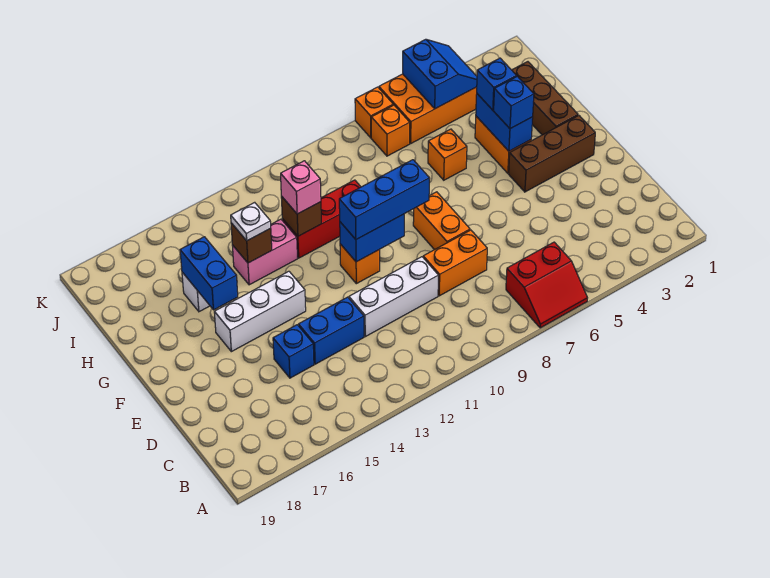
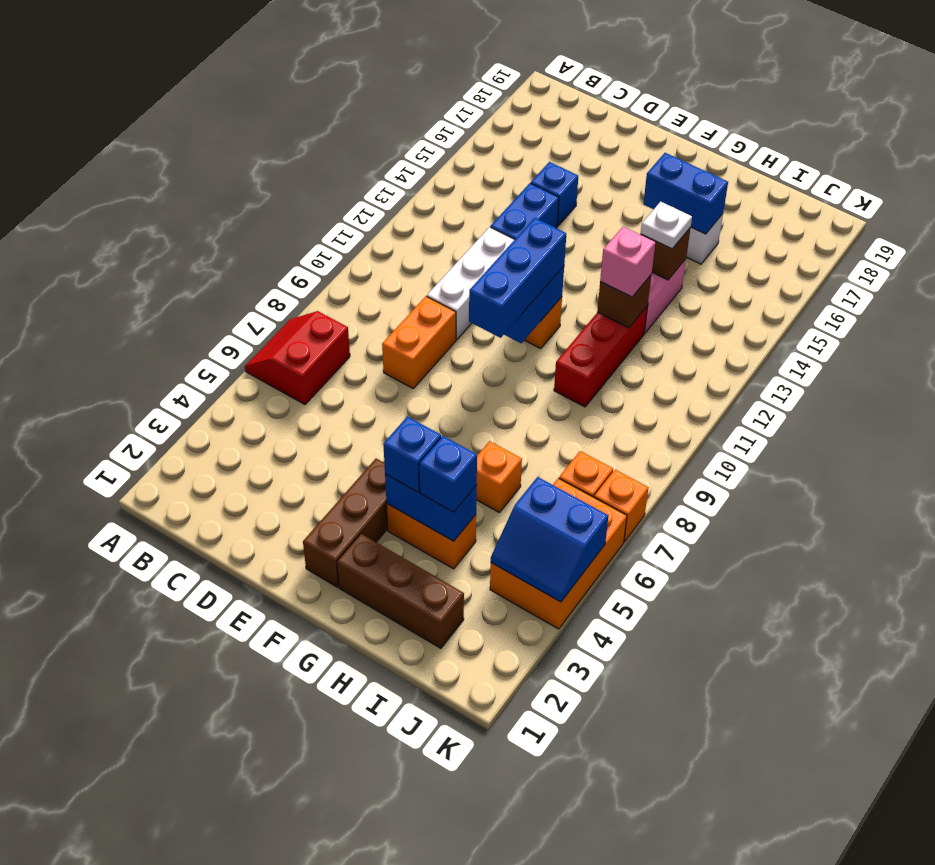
orange 1x2 brick [413,192,470,250] -> none
white 1x3 brick [214,271,306,352] -> none

